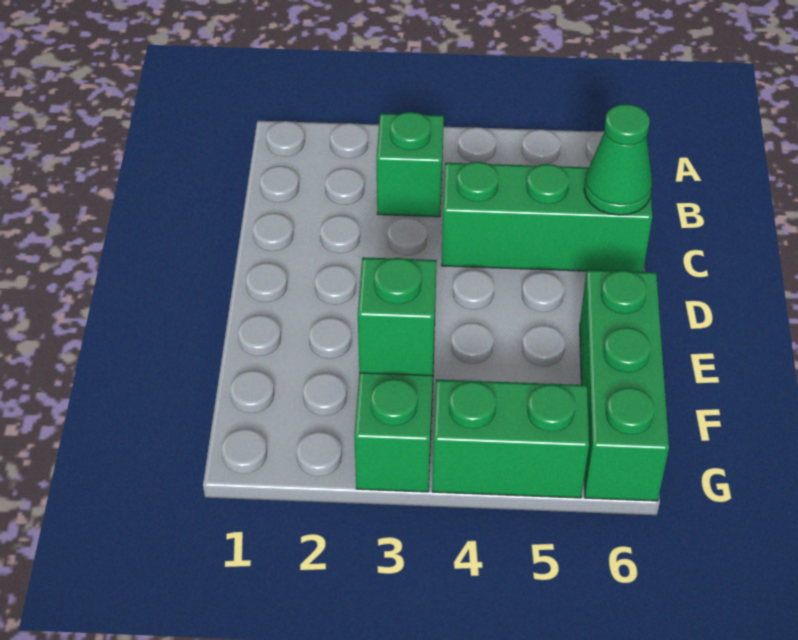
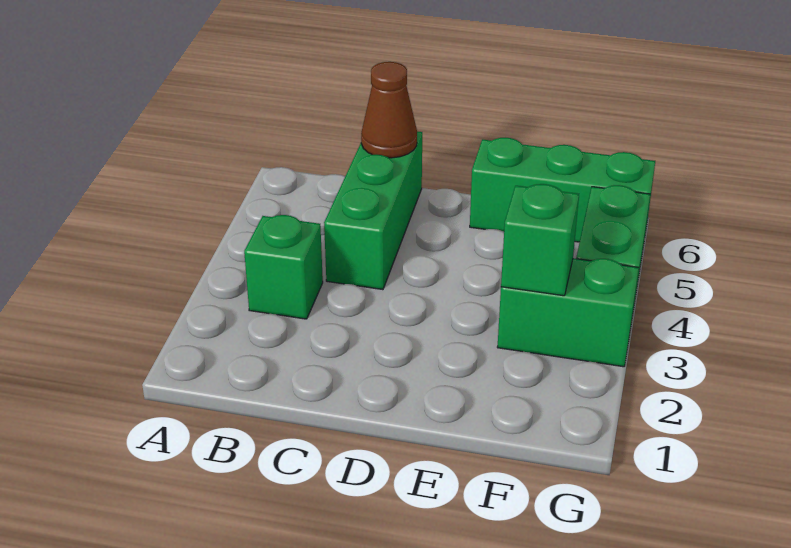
green 1x1 cone [584,104,652,215] -> brown 1x1 cone [361,62,417,158]

